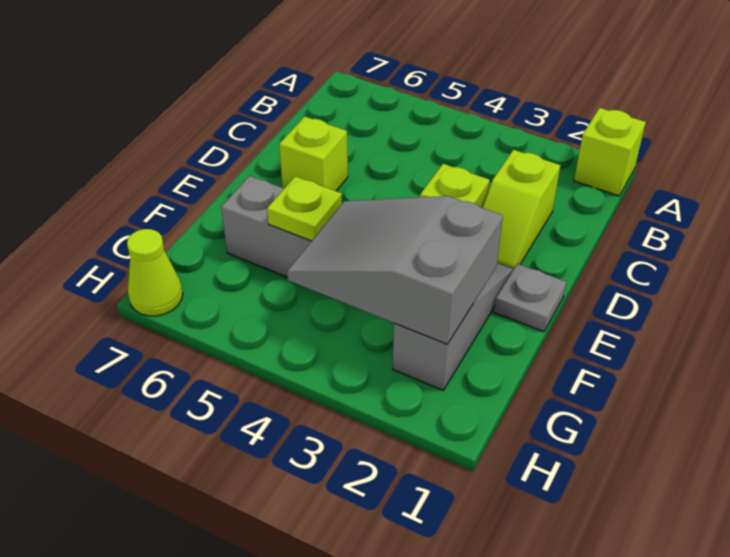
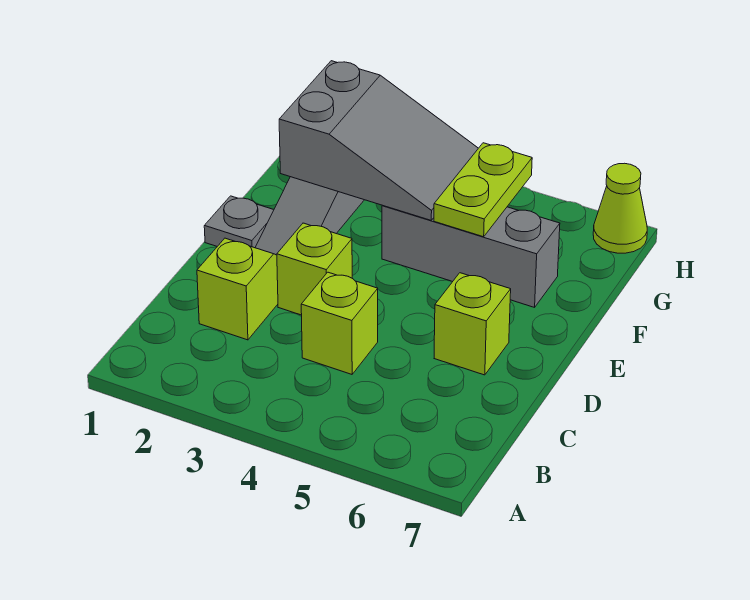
lime 1x1 brick [574,108,646,196] -> lime 1x1 brick moved to [301,272,378,374]
lime 1x1 plate [267,176,342,241] -> lime 1x2 plate [434,143,532,237]

